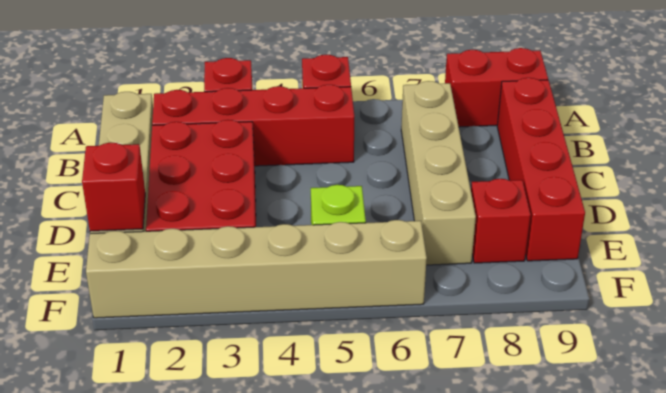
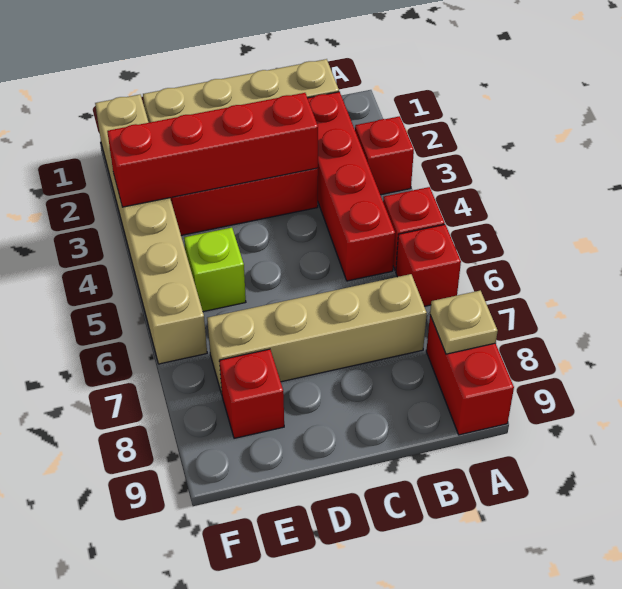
none -> tan 1x1 plate [430,291,498,354]
red 1x4 brick [497,78,585,261] -> red 1x4 brick moved to [107,93,318,207]
red 1x1 brick [82,143,145,231] -> red 1x1 brick moved to [396,224,461,306]

